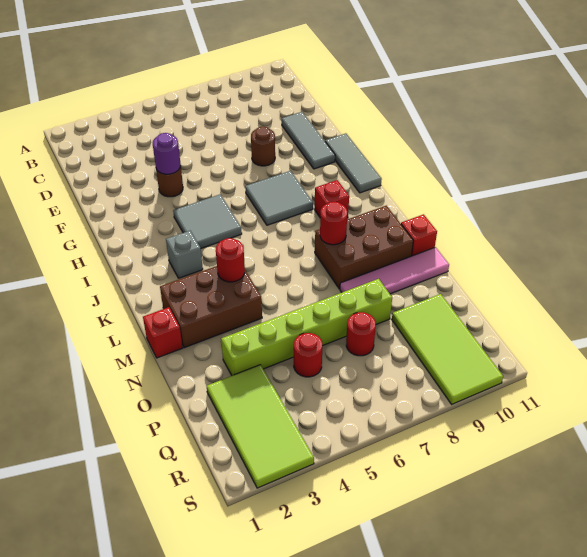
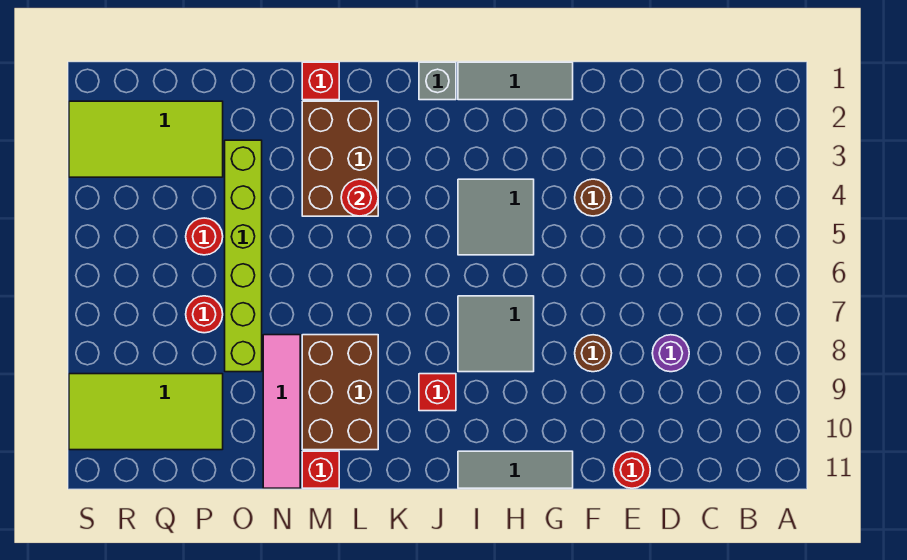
grey 1x3 tile [282,112,335,169] -> grey 1x3 tile moved to [458,62,573,100]
purple 1x1 round brick [153,133,181,174] -> purple 1x1 round brick moved to [652,335,689,372]
grey 1x1 brick [166,231,203,278] -> grey 1x1 brick moved to [419,62,456,100]
red 1x1 round brick [320,202,347,245] -> red 1x1 round brick moved to [614,452,650,488]

